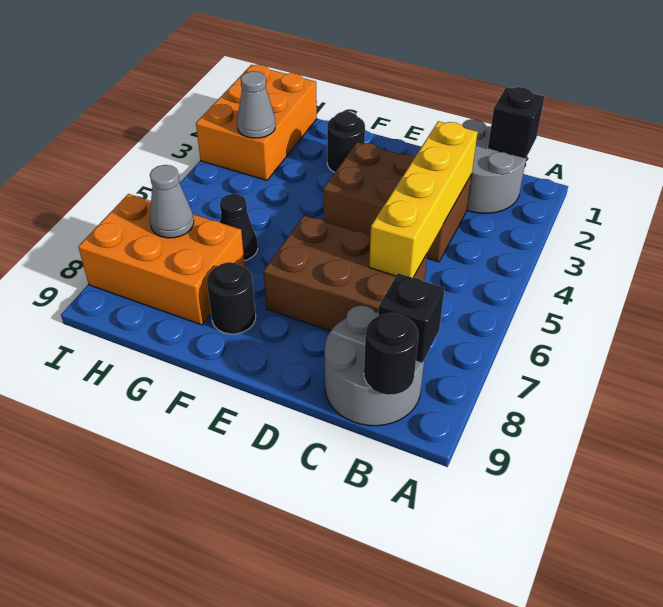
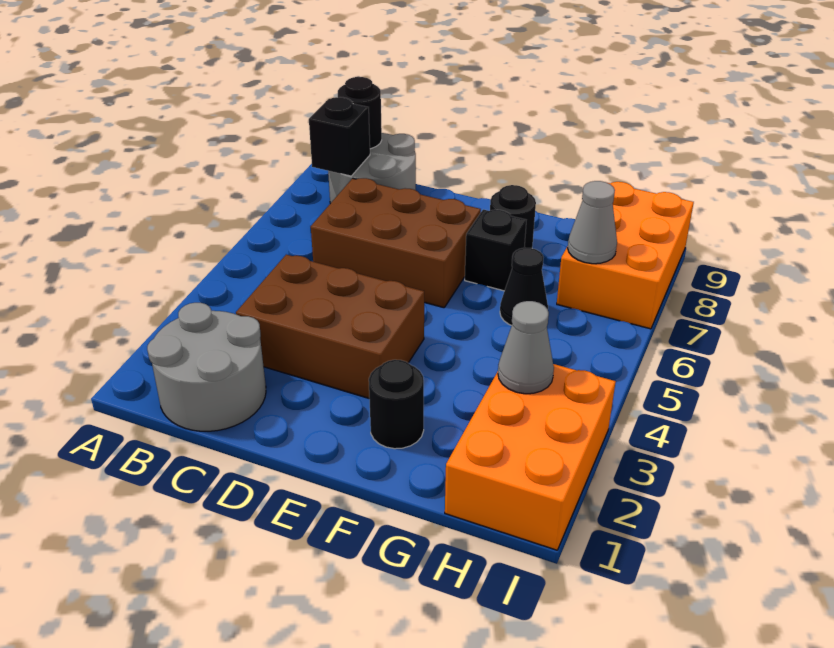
black 1x1 brick [488,87,545,159] -> black 1x1 brick moved to [465,210,526,291]
yellow 1x4 brick [369,121,478,278] -> none
orange 2x3 brick [78,194,245,325] -> orange 2x3 brick turned to [557,182,694,329]

